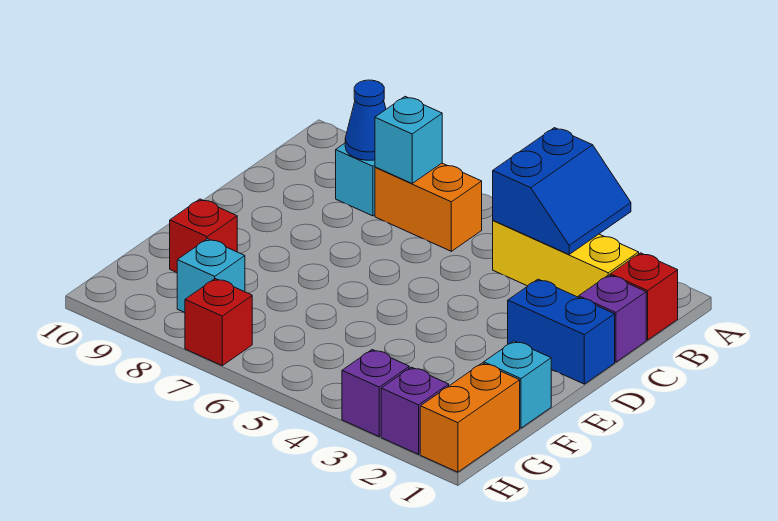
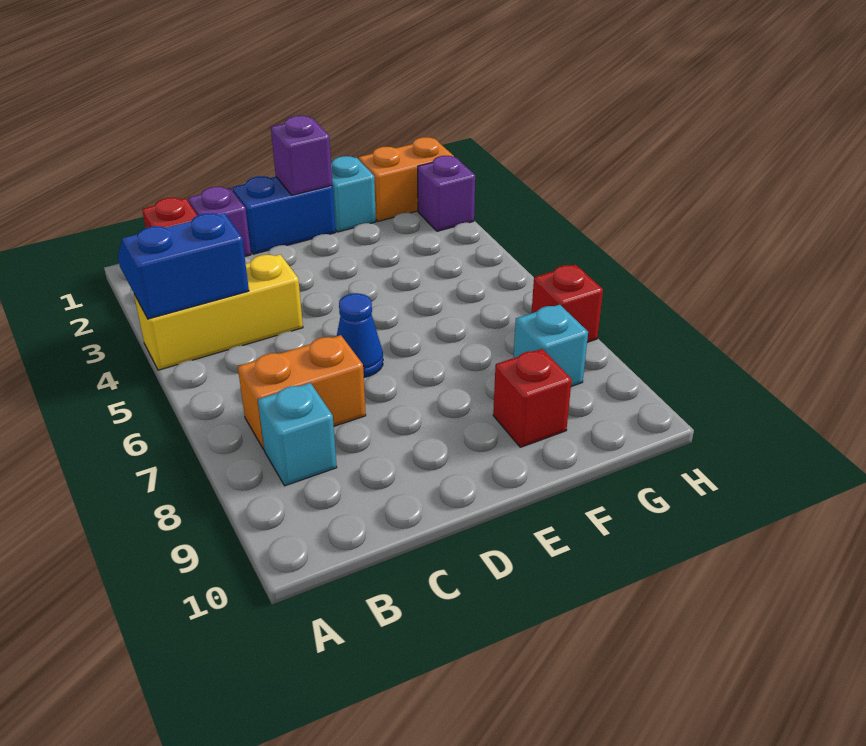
yellow 1x3 brick [493,220,639,297] -> yellow 1x3 brick turned to [134,254,303,370]
orange 1x2 brick [375,163,482,251] -> orange 1x2 brick turned to [238,335,366,450]
cyan 1x1 brick [375,97,442,183] -> none
blue 1x1 cone [345,80,386,160] -> blue 1x1 cone moved to [337,293,383,377]
blue 1x2 brick [508,279,615,384] -> blue 1x2 brick turned to [233,176,335,254]
purple 1x1 brick [342,350,409,437] -> purple 1x1 brick moved to [271,116,332,195]

